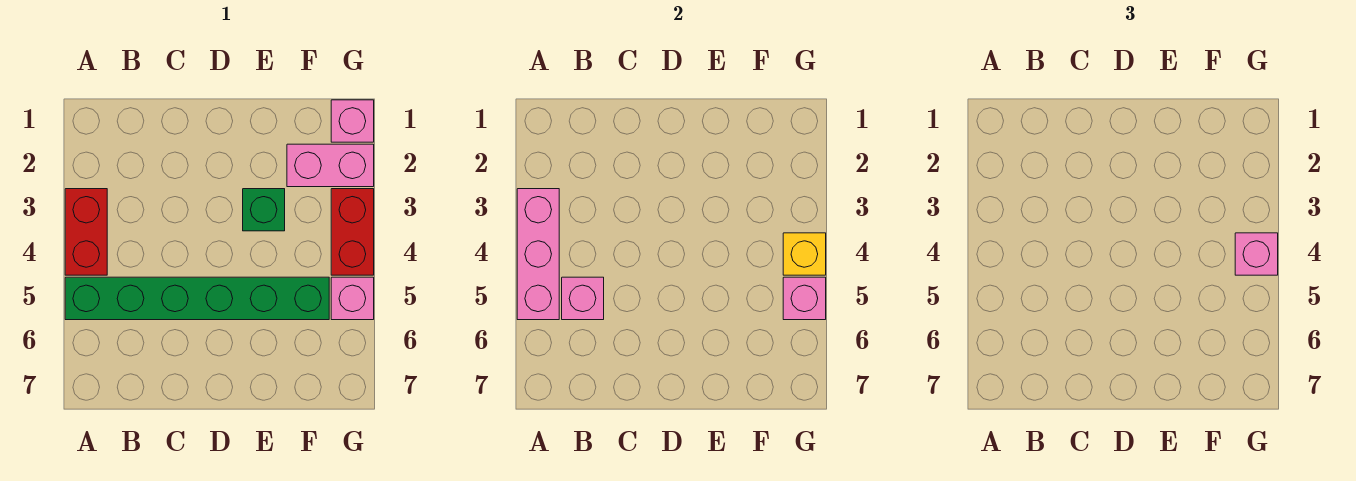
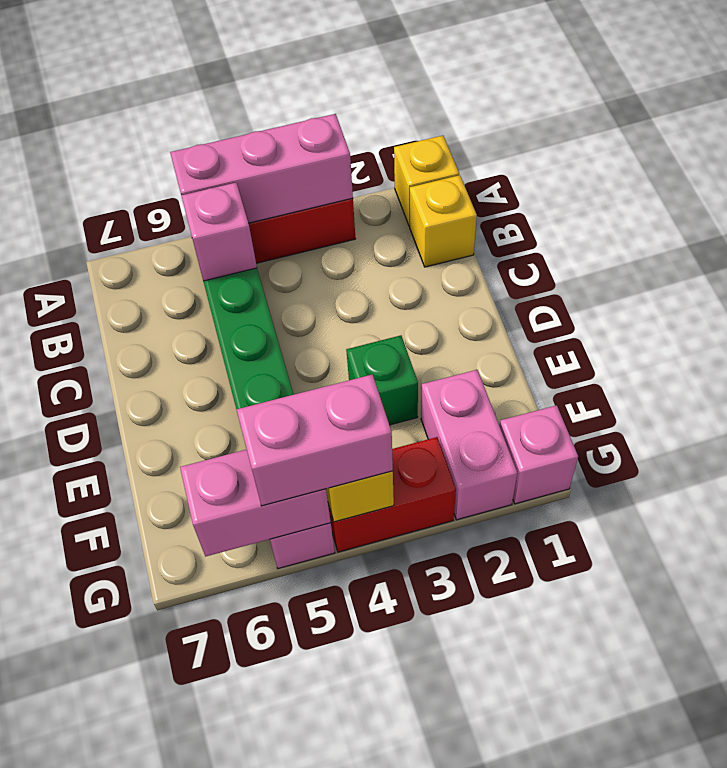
none -> yellow 1x1 brick [394,136,459,226]
none -> yellow 1x1 brick [410,175,477,267]
pink 1x1 brick [1235,233,1278,275] -> pink 1x2 brick [237,375,393,506]
pink 1x1 brick [783,277,826,320] -> pink 1x2 brick [180,450,331,557]

